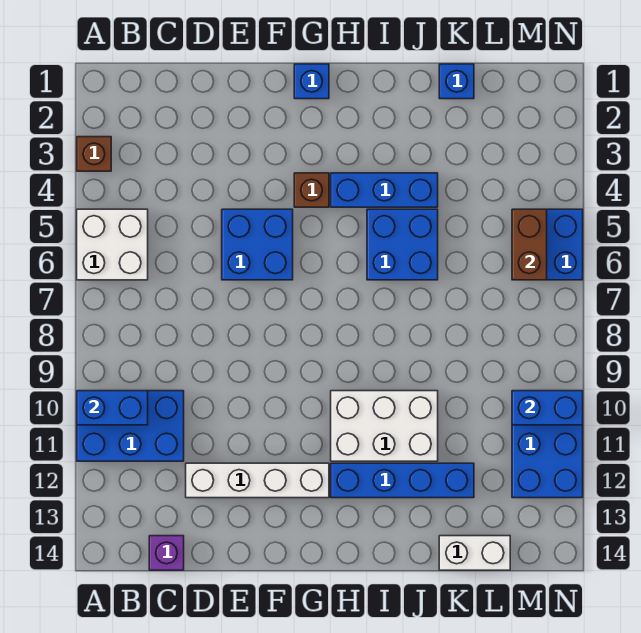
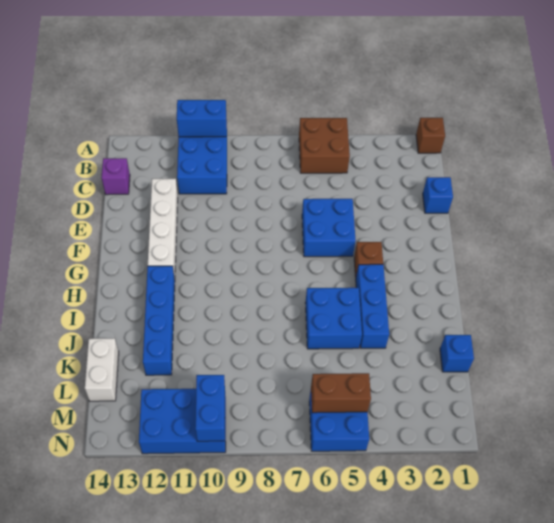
brown 1x1 brick [77,137,111,171] -> brown 1x1 brick moved to [416,118,445,153]
white 2x2 brick [77,209,148,280] -> brown 2x2 brick [299,118,350,173]
blue 1x2 brick [77,391,148,425] -> blue 1x2 brick turned to [177,100,226,137]
blue 1x1 brick [294,64,329,99] -> blue 1x1 brick moved to [423,177,453,213]
white 2x3 brick [331,391,438,461] -> none

